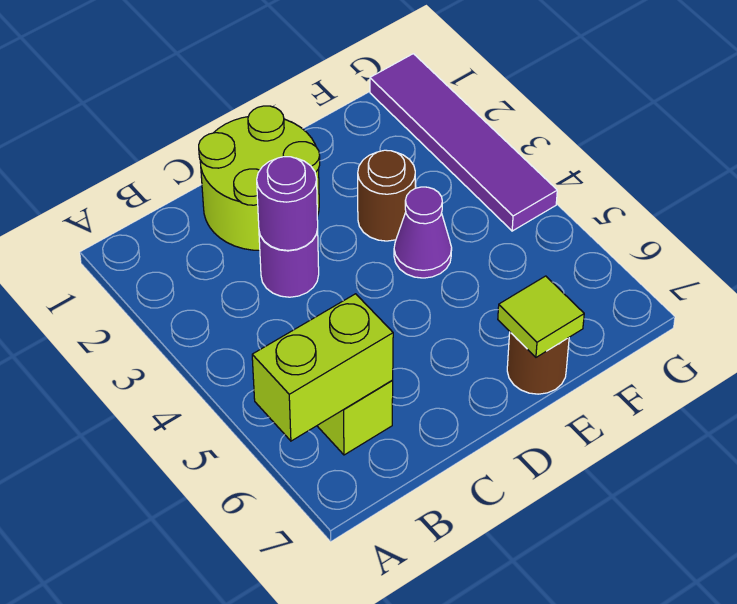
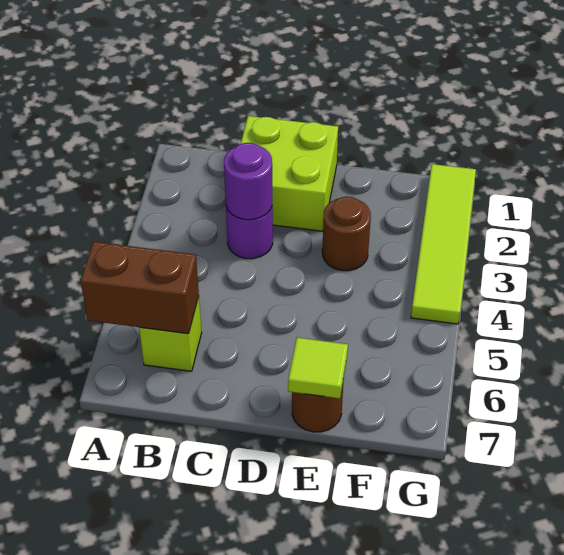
lime 1x2 brick [252,294,393,441] -> brown 1x2 brick [81,242,199,334]
lime 2x2 round brick [199,106,320,250] -> lime 2x2 brick [241,116,338,231]
purple 1x1 cone [394,187,452,278] -> none
purple 1x4 tile [370,54,557,231] -> lime 1x4 tile [411,164,476,324]

